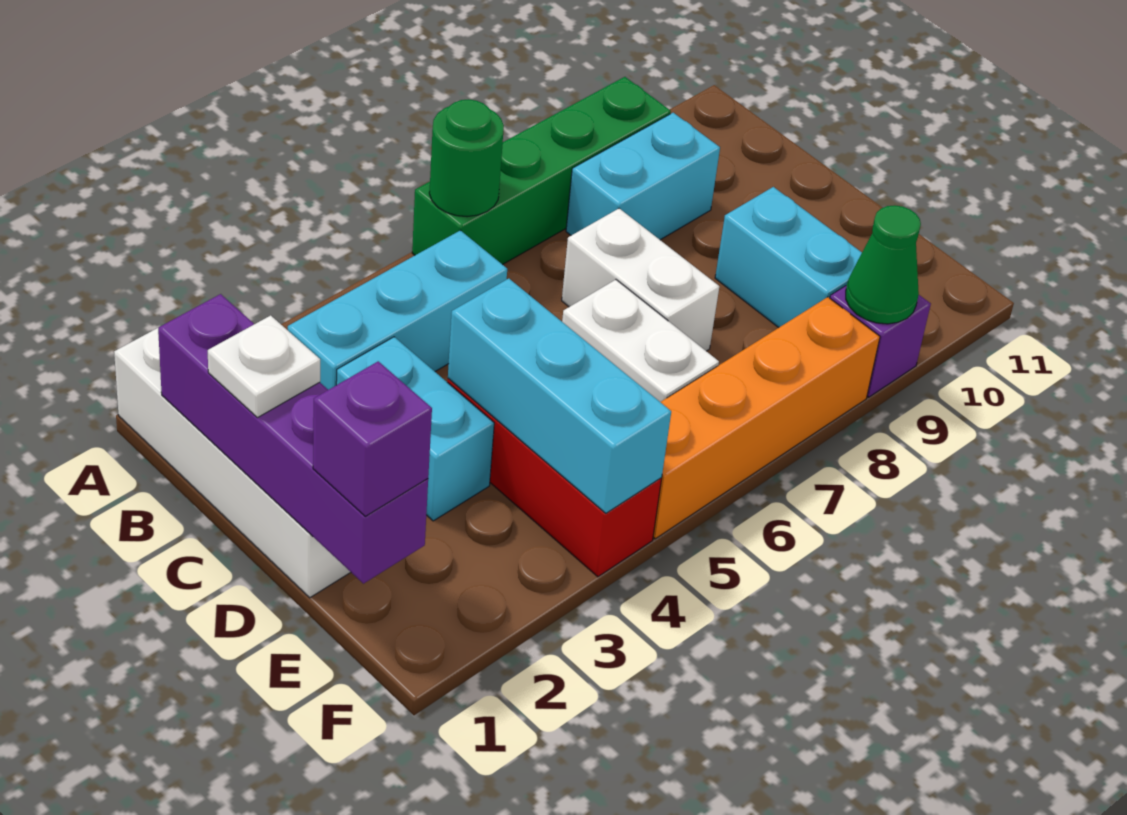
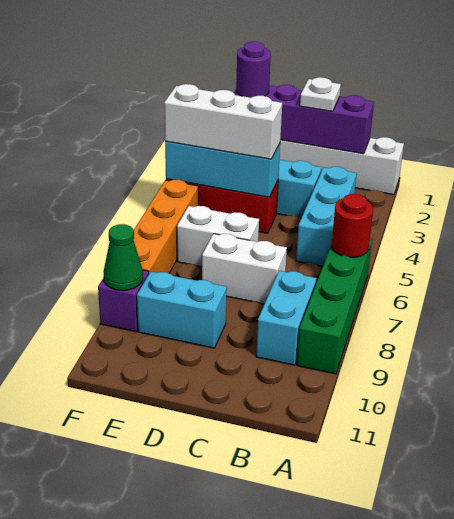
green 1x1 round brick [429,99,504,217] -> red 1x1 round brick [332,194,373,257]
none -> white 1x3 brick [164,84,282,159]
purple 1x1 brick [313,361,432,516] -> purple 1x1 round brick [236,42,271,98]

